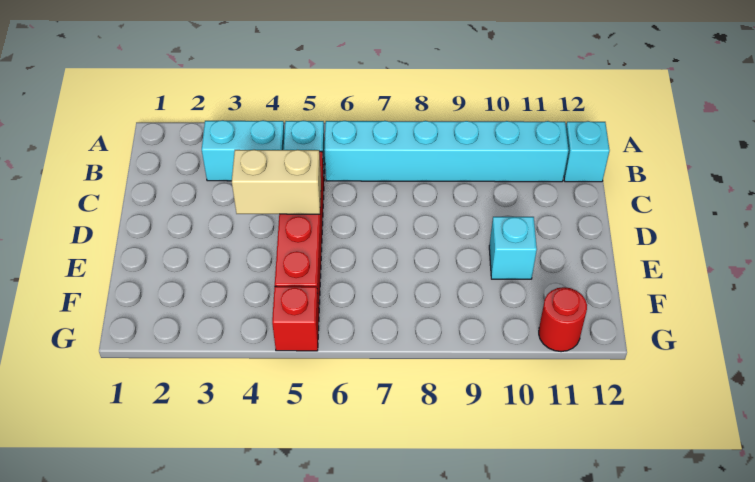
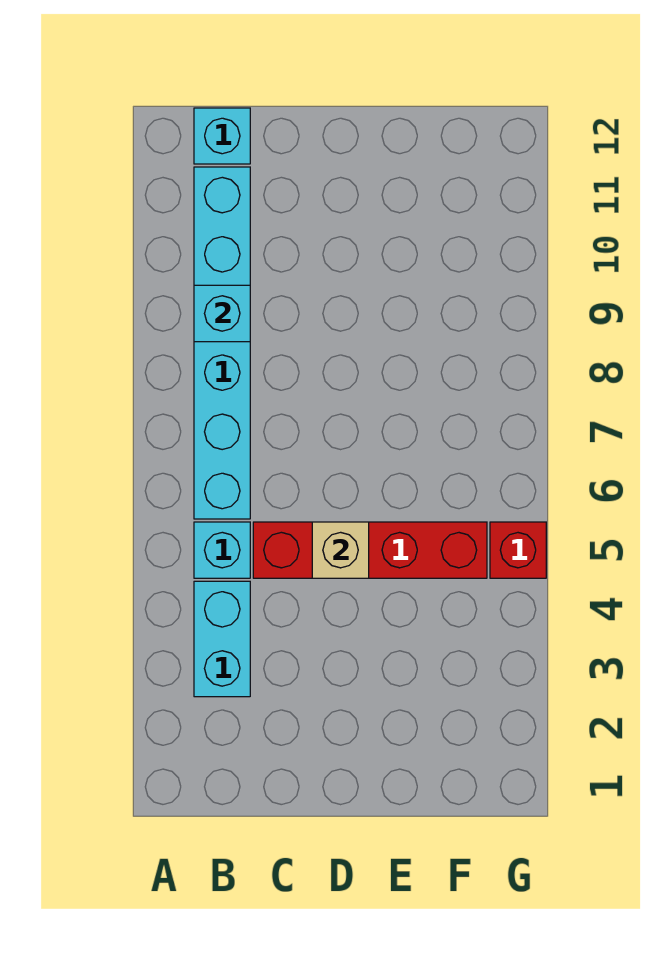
tan 1x2 brick [232,150,321,214] -> tan 1x1 brick [312,522,369,578]
cyan 1x1 brick [489,217,537,279] -> cyan 1x1 brick moved to [194,285,250,342]
red 1x1 round brick [539,287,587,352] -> none

